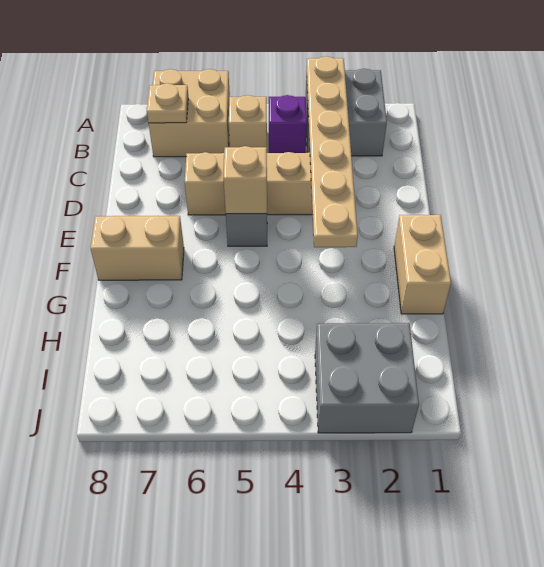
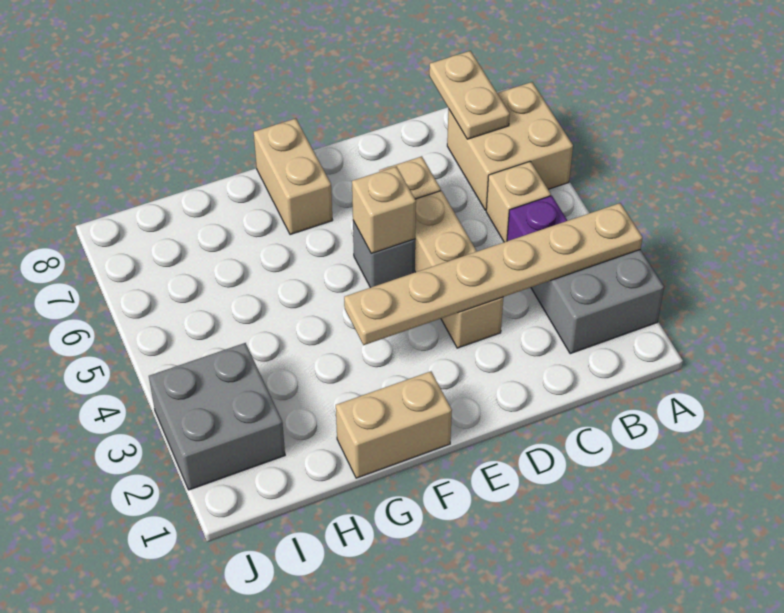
tan 1x1 plate [147,83,188,123] -> tan 1x2 plate [429,51,510,139]

